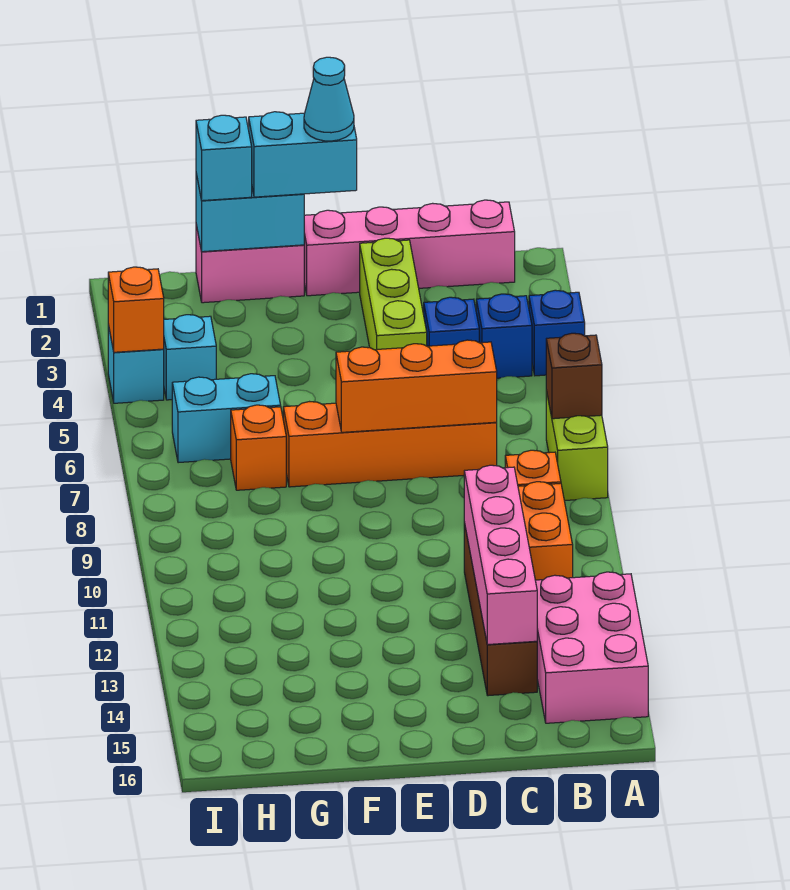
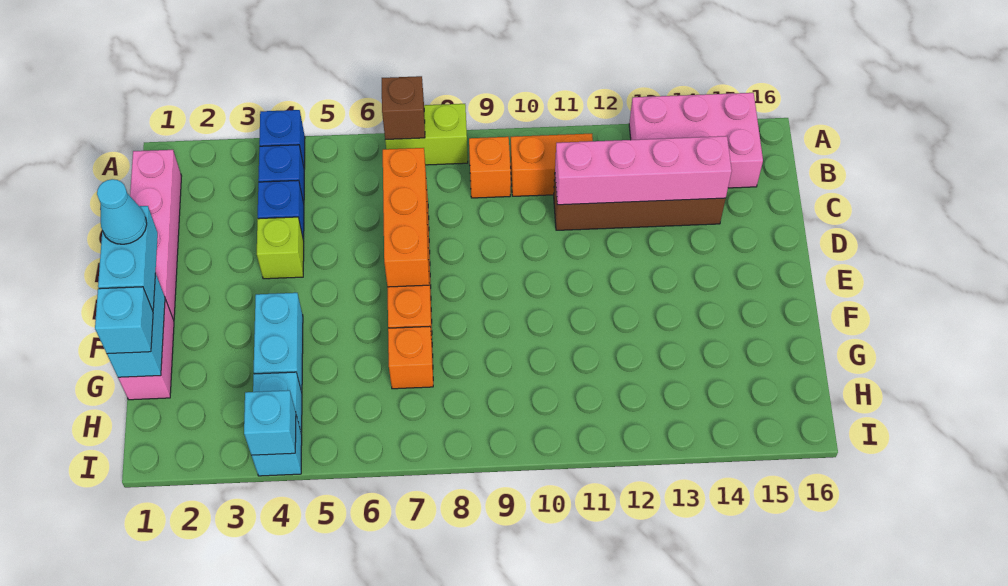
lime 1x3 brick [360,238,427,350] -> lime 1x1 brick [257,217,304,279]
cyan 1x2 brick [172,374,281,463] -> cyan 1x2 brick moved to [254,293,303,392]
orange 1x1 brick [108,267,164,352] -> cyan 1x1 brick [244,390,296,455]

